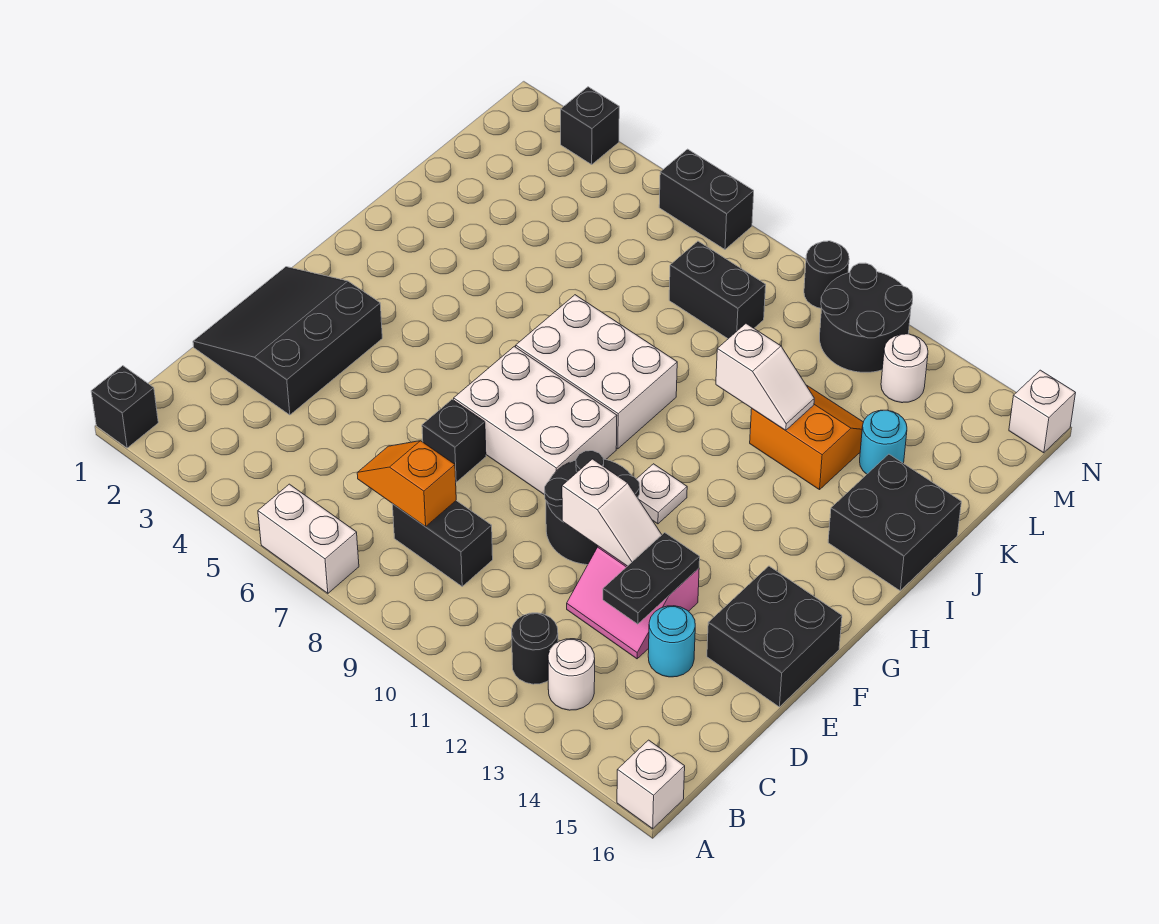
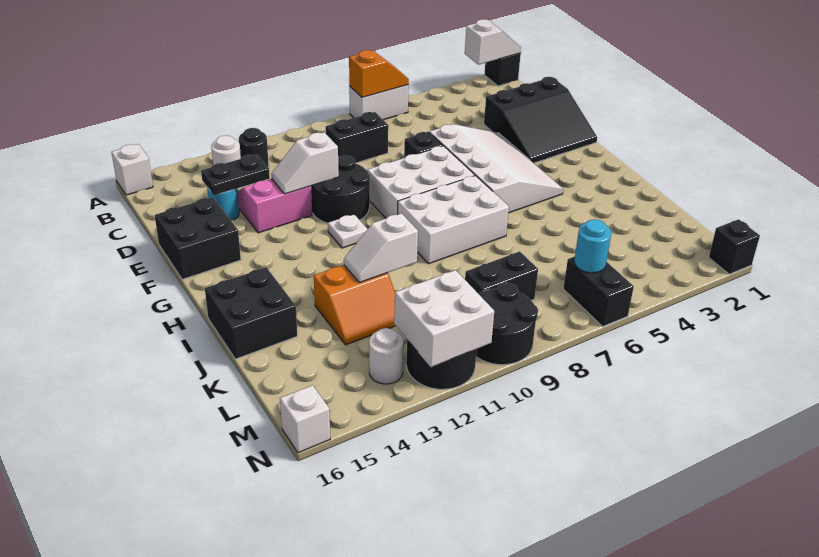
none -> white 1x2 slope [465,19,521,65]
orange 1x2 slope [357,441,456,526] -> orange 1x2 slope moved to [349,50,409,98]
black 3x3 slope [193,267,382,415] -> black 3x3 slope turned to [484,77,597,163]
black 1x2 plate [603,533,700,624] -> black 1x2 plate turned to [201,154,270,195]
none -> white 3x4 slope [429,124,563,213]
cyan 1x1 round brick [860,410,907,474] -> cyan 1x1 round brick moved to [574,219,611,273]
none -> white 2x2 brick [394,270,494,367]
black 1x1 brick [561,87,619,164] -> black 1x1 brick moved to [709,219,760,274]
black 1x2 brick [659,149,754,249] -> black 1x2 brick turned to [563,257,634,326]
black 1x1 round brick [804,241,849,308] -> black 2x2 round brick [476,283,538,365]

